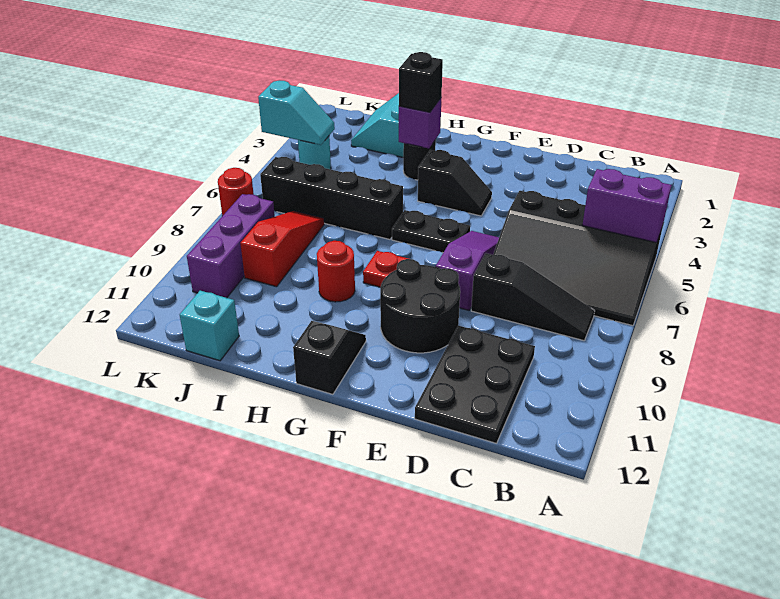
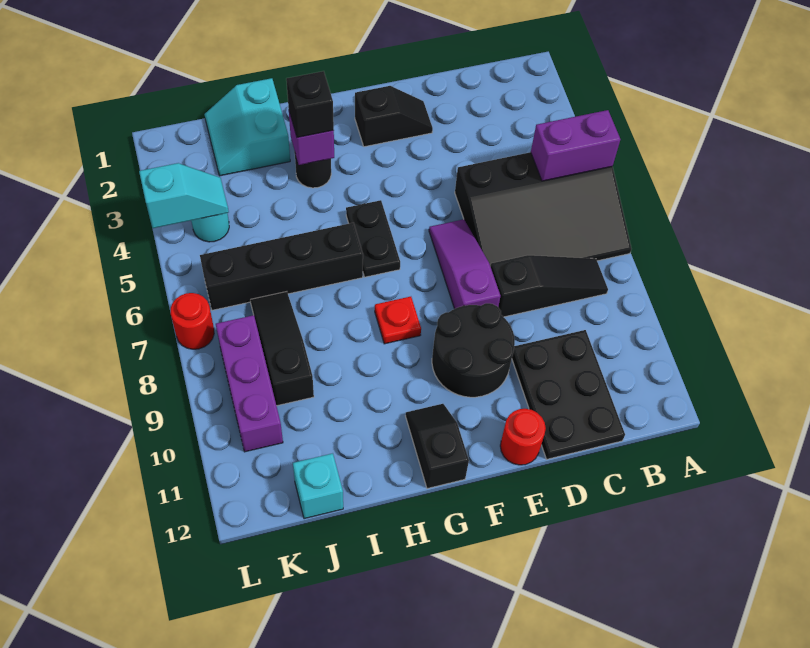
black 1x2 slope [418,150,492,216] -> black 1x2 slope moved to [355,86,433,147]
black 1x2 plate [392,210,470,253] -> black 1x2 plate turned to [346,200,400,277]
red 1x1 round brick [317,241,355,302] -> red 1x1 round brick moved to [500,409,546,465]
red 1x3 slope [240,211,324,287] -> black 1x3 slope [250,292,314,406]

